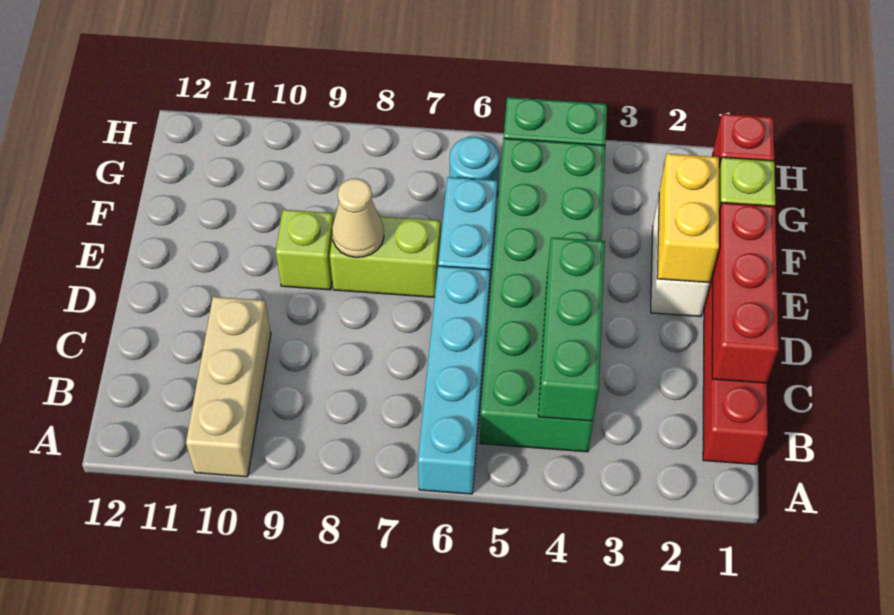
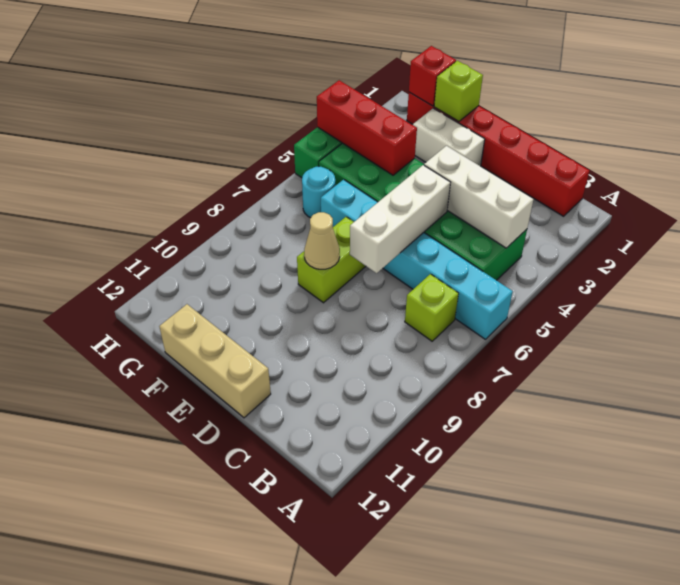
tan 1x3 brick [186,297,271,477] -> tan 1x3 brick moved to [159,304,271,418]
green 1x3 brick [538,237,605,421] -> white 1x3 brick [424,146,534,248]
red 1x3 brick [712,203,779,383] -> red 1x3 brick moved to [317,80,417,175]
none -> white 1x3 brick [350,165,451,273]
yellow 1x2 brick [657,154,719,283] -> none
lime 1x1 brick [276,210,334,290] -> lime 1x1 brick moved to [405,274,459,341]

